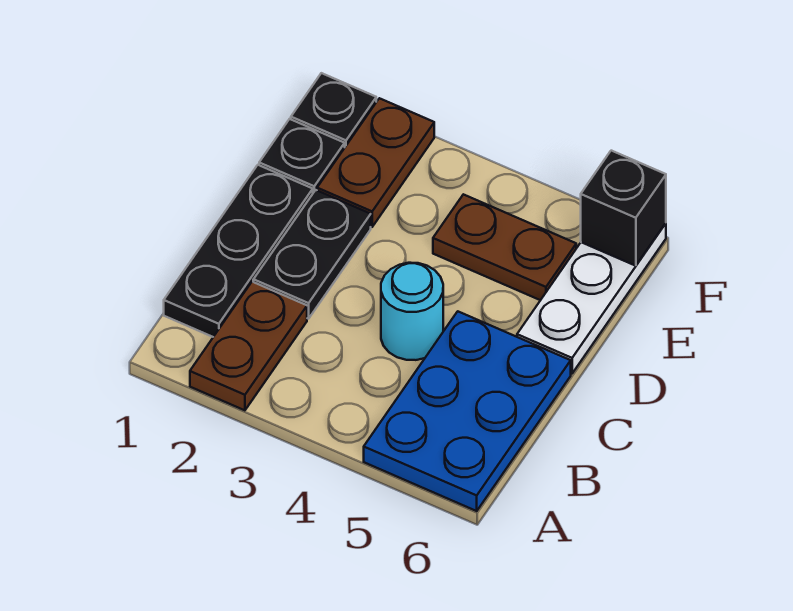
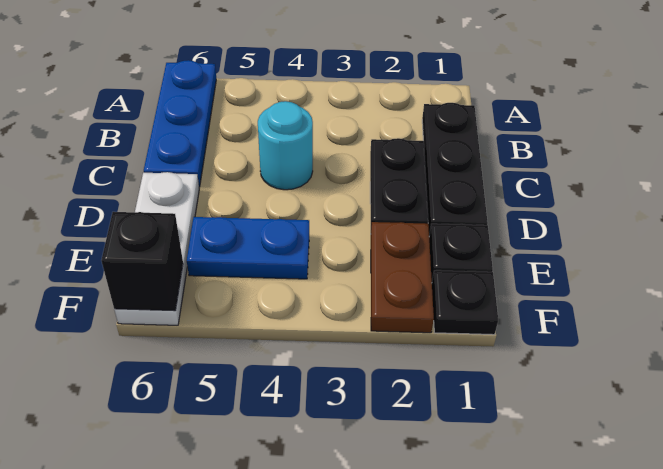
brown 1x2 plate [190,282,307,410] -> none
blue 2x3 plate [364,311,571,511] -> blue 1x3 plate [144,60,216,187]
brown 1x2 plate [433,194,576,300] -> blue 1x2 plate [187,217,309,279]

